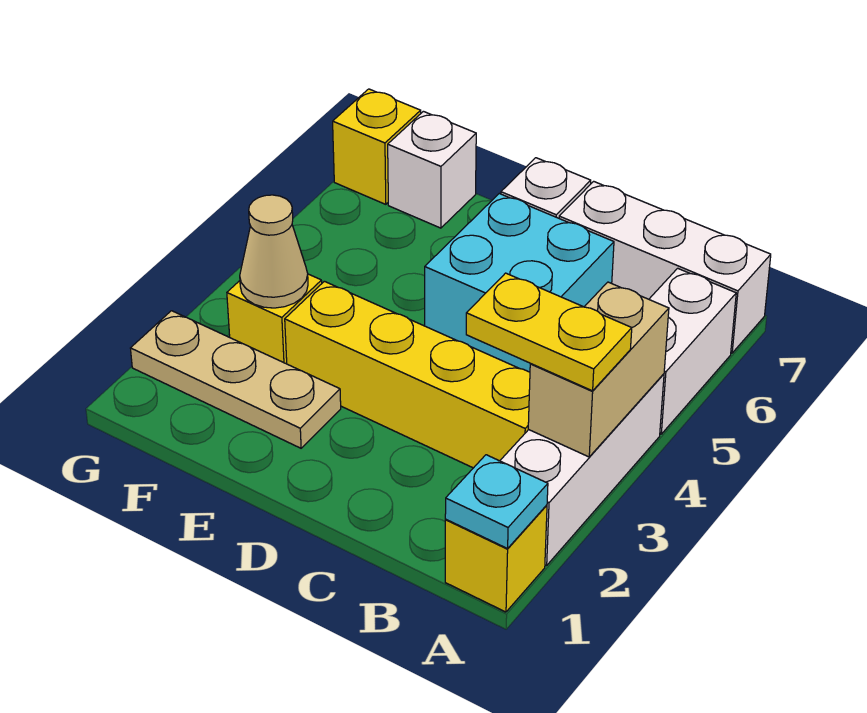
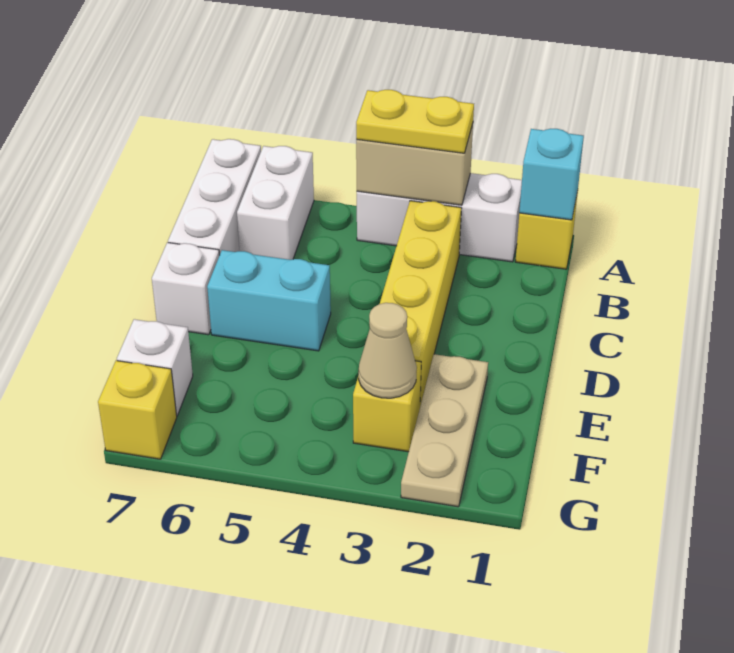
cyan 1x1 plate [445,455,548,549] -> cyan 1x1 brick [519,129,584,220]
yellow 1x2 plate [466,273,632,391] -> yellow 1x2 plate turned to [356,90,474,153]
white 1x2 brick [649,268,736,434] -> white 1x2 brick turned to [237,146,314,260]
cyan 2x2 brick [425,194,614,372] -> cyan 1x2 brick [207,250,331,351]

